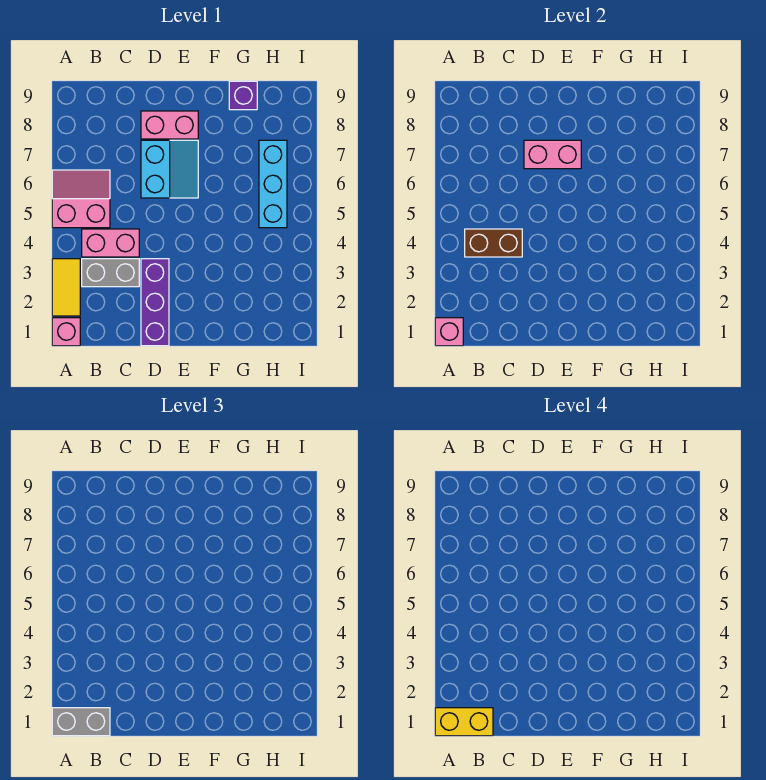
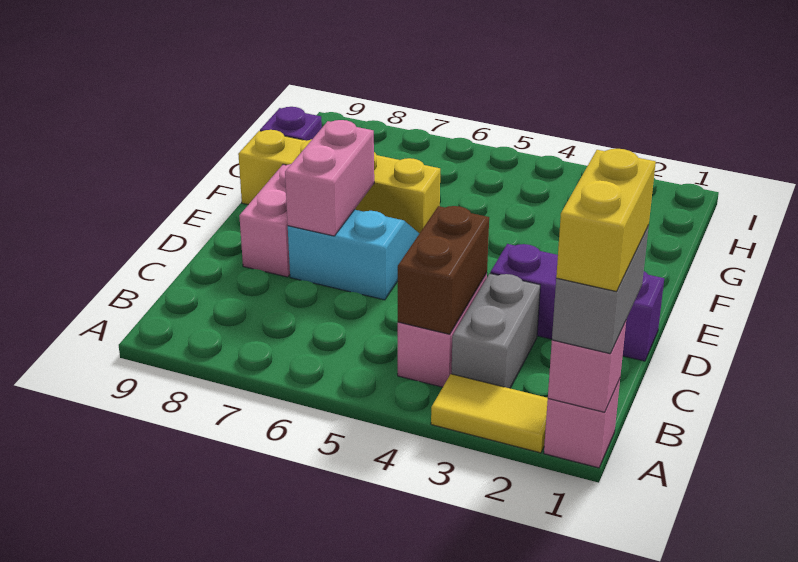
pink 2x2 slope [52,170,110,228] -> none
none -> yellow 1x4 brick [238,130,440,233]
cyan 1x3 brick [259,140,287,228] -> none

